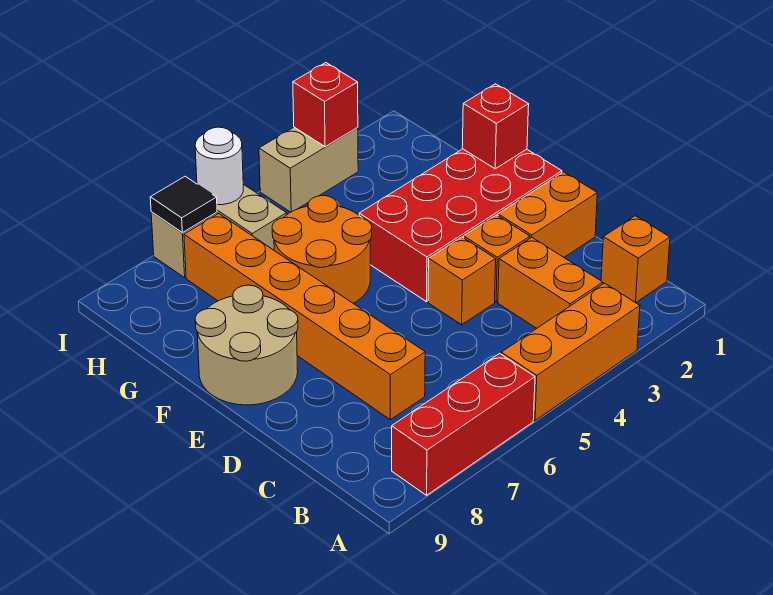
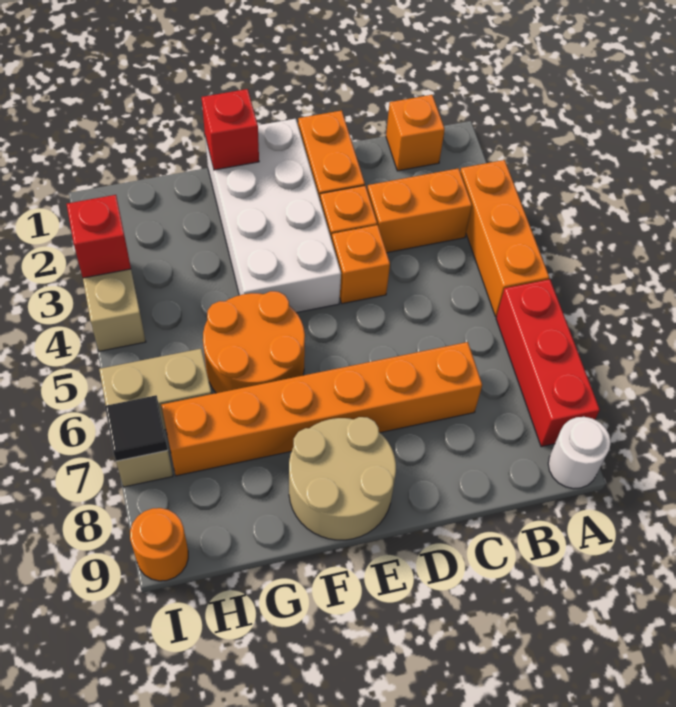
red 2x4 brick [359,149,562,302] -> white 2x4 brick [205,119,341,313]
white 1x1 round brick [195,127,243,205] -> white 1x1 round brick moved to [548,417,611,489]
none -> orange 1x1 round brick [130,508,188,581]

